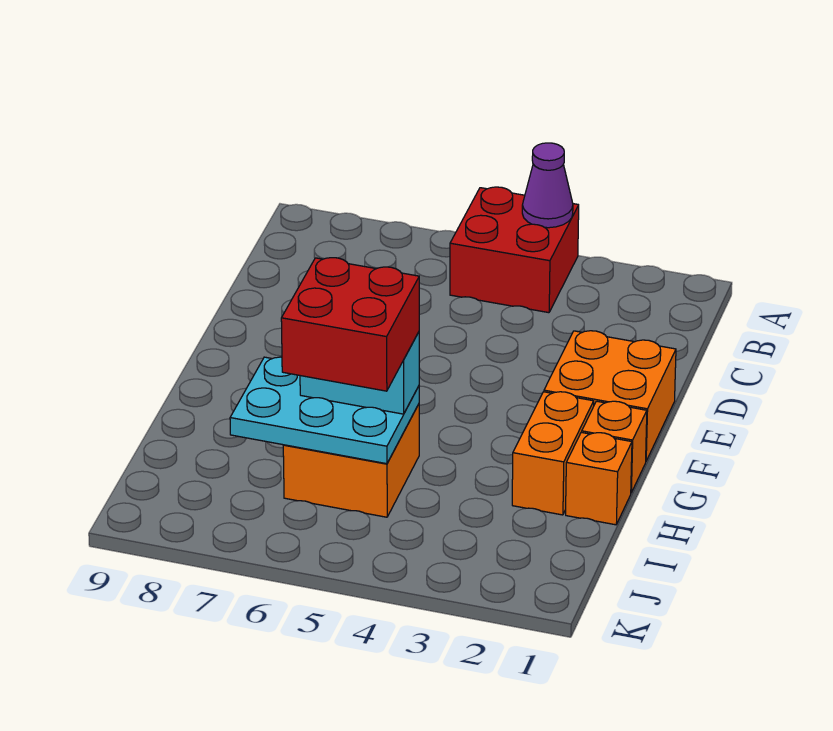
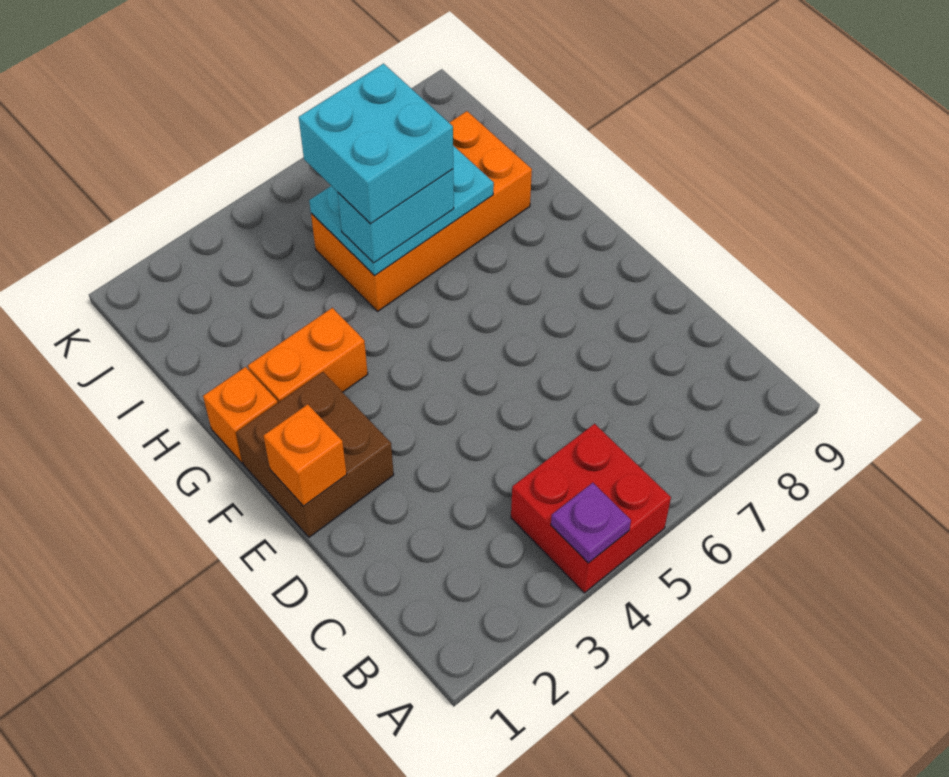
purple 1x1 cone [522,143,573,228] -> purple 1x1 plate [551,483,631,563]
orange 2x2 brick [544,331,676,461] -> brown 2x2 brick [236,372,394,537]
orange 1x2 brick [512,392,594,515] -> orange 1x2 brick turned to [248,308,368,403]
orange 1x1 brick [566,432,632,525] -> orange 1x1 brick moved to [263,404,347,506]
orange 2x2 brick [283,404,419,517] -> orange 2x4 brick [311,111,532,311]
red 2x2 brick [281,258,419,391] -> cyan 2x2 brick [299,64,453,224]

